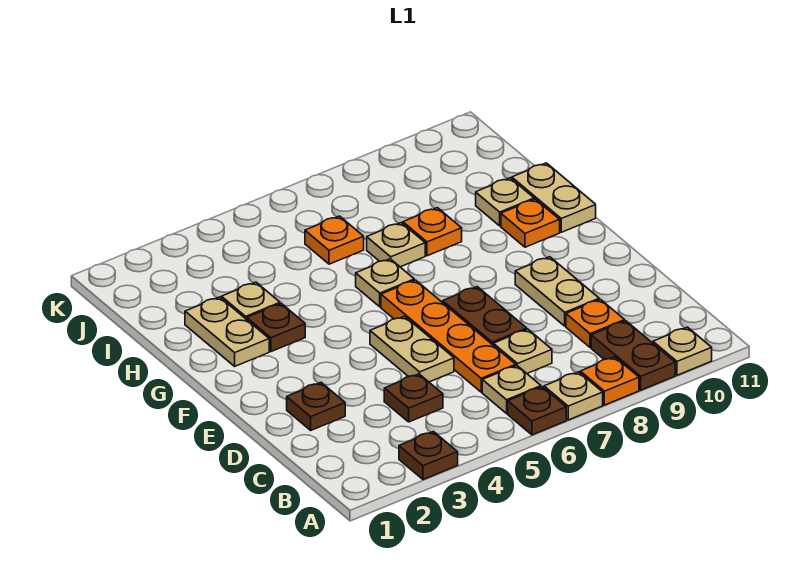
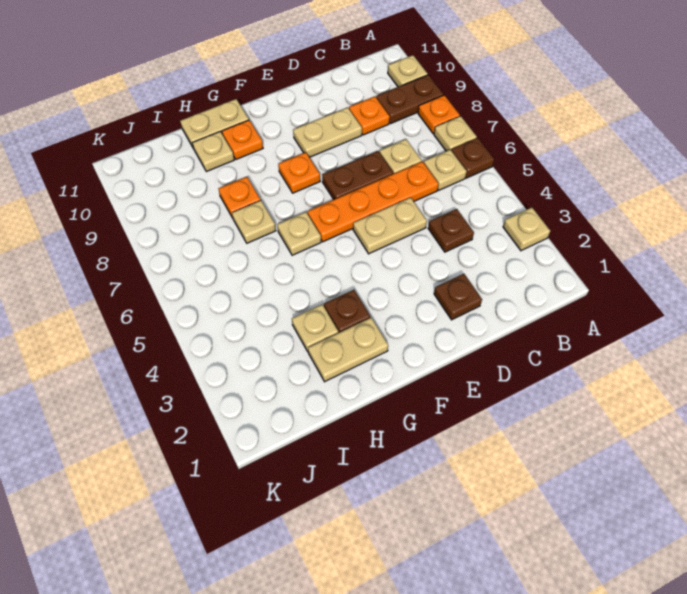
brown 1x1 plate [399,431,458,480] -> tan 1x1 plate [503,207,550,251]
orange 1x1 plate [305,216,364,264] -> orange 1x1 plate moved to [278,152,320,193]

